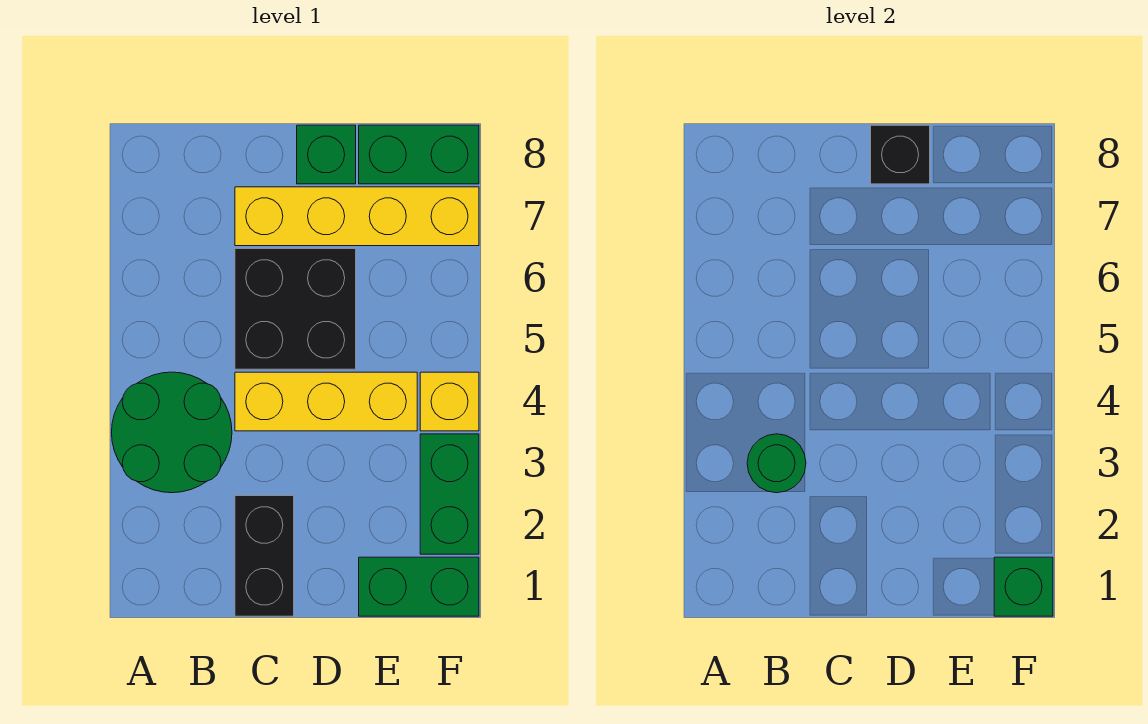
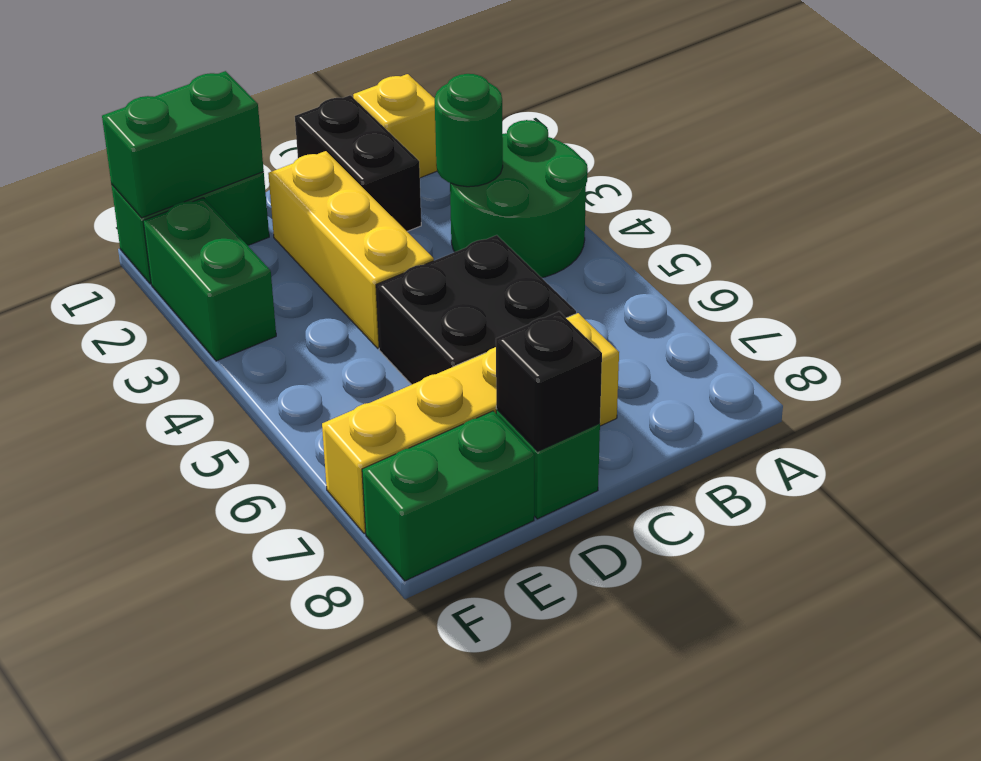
yellow 1x3 brick [235,372,417,431] -> yellow 1x3 brick turned to [268,151,434,348]
green 1x1 brick [994,557,1053,616] -> green 1x2 brick [102,71,264,218]
yellow 1x1 brick [420,372,479,431] -> yellow 1x1 brick moved to [353,74,437,178]

